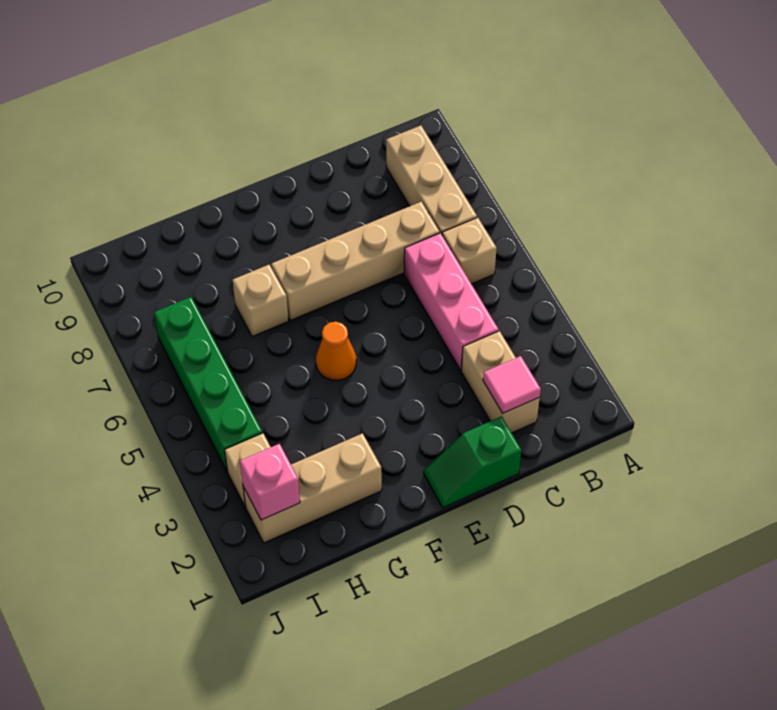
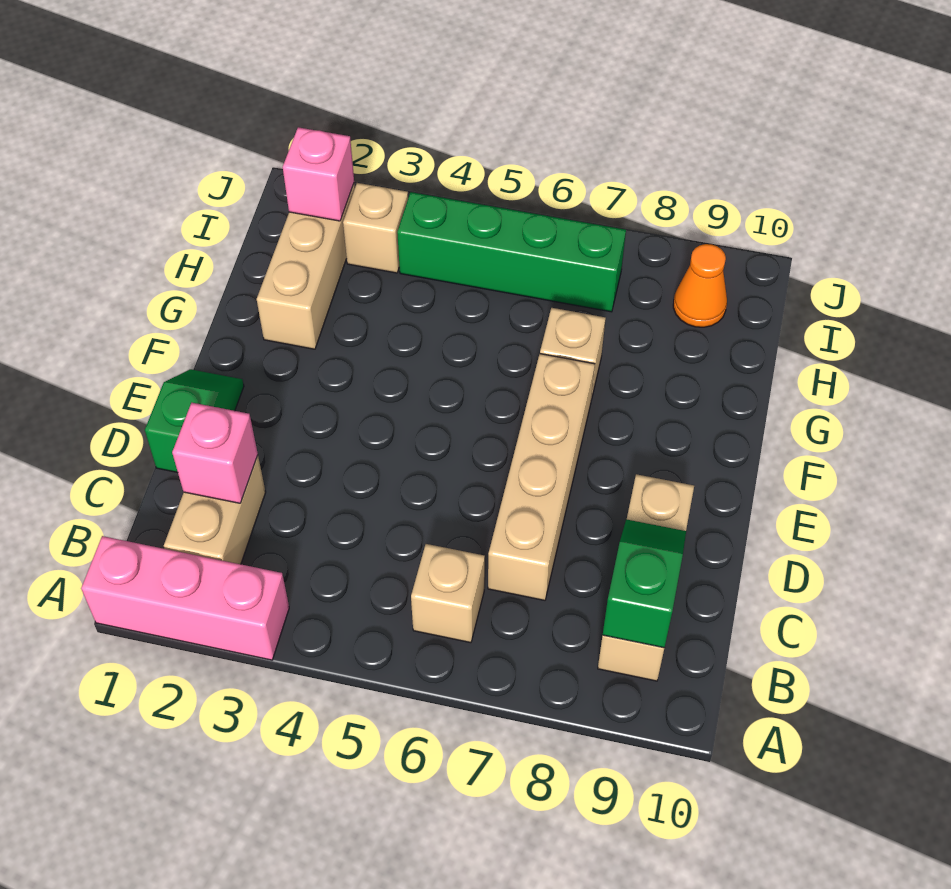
tan 1x3 brick [386,125,477,235] -> tan 1x3 brick turned to [598,474,694,681]
none -> green 1x2 slope [603,519,686,648]
tan 1x2 brick [461,331,540,433] -> tan 1x2 brick turned to [164,456,266,564]
pink 1x1 tile [483,356,541,413] -> pink 1x1 brick [172,403,258,503]
pink 1x3 brick [404,233,499,370] -> pink 1x3 brick moved to [81,536,289,660]
orange 1x1 cone [316,322,356,380] -> orange 1x1 cone moved to [673,244,727,327]

